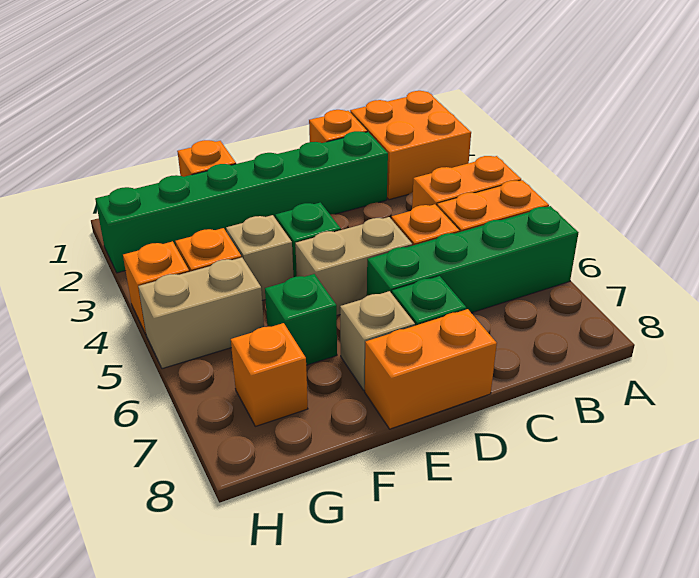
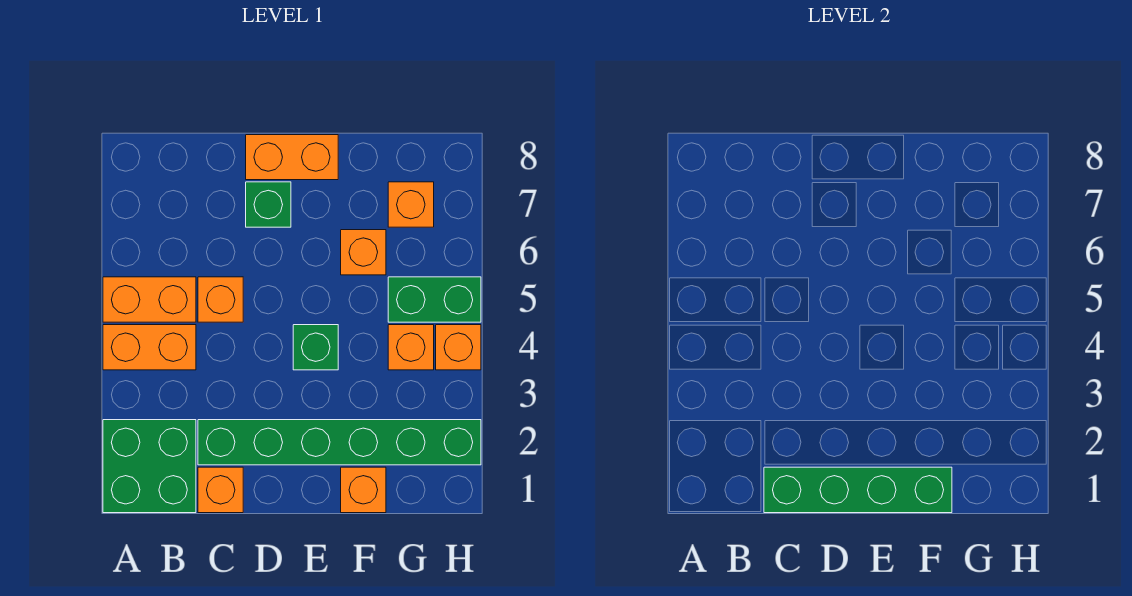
orange 2x2 brick [350,91,471,200] -> green 2x2 brick [103,420,196,513]
green 1x4 brick [367,206,579,313] -> green 1x4 brick moved to [764,467,952,513]
tan 1x2 brick [295,217,412,315] -> none
tan 1x1 brick [340,291,415,390] -> none
tan 1x1 brick [226,215,293,300] -> none
green 1x1 brick [265,274,337,365] -> orange 1x1 brick [341,230,386,275]
tan 1x2 brick [138,257,264,369] -> green 1x2 brick [388,277,481,322]

